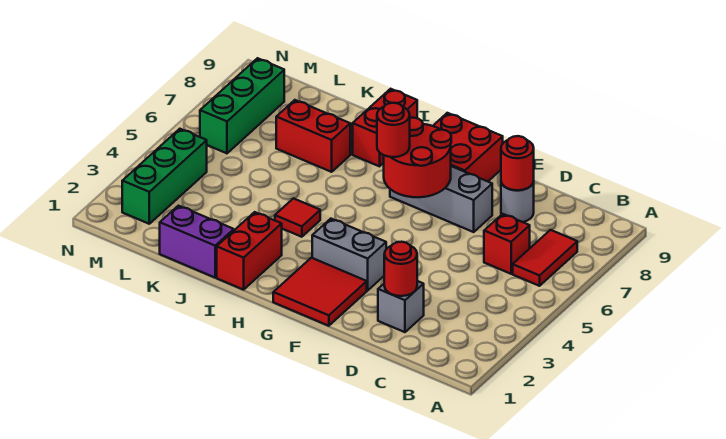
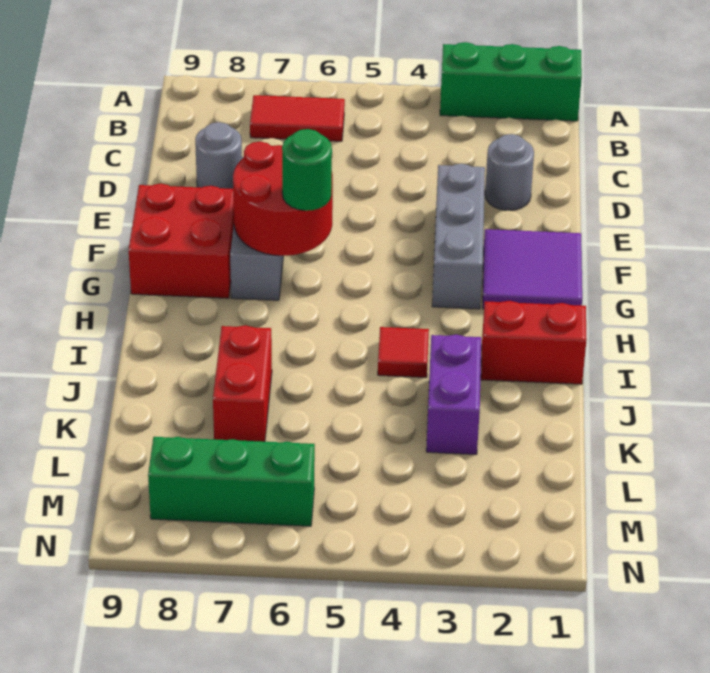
red 1x1 brick [484,214,530,274] -> none
grey 1x1 brick [378,281,424,332] -> grey 1x1 round brick [485,134,534,210]
red 1x1 round brick [384,242,417,296] -> none
red 1x1 round brick [501,136,534,190] -> none
red 2x2 tile [273,258,367,326] -> purple 2x2 tile [483,229,582,309]
grey 1x2 brick [312,219,386,291] -> grey 1x3 brick [432,164,485,309]
red 1x1 round brick [377,103,410,157] -> green 1x1 round brick [282,129,332,211]
red 1x2 brick [353,89,417,166] -> none
purple 1x2 brick [160,206,234,277] -> purple 1x2 brick moved to [426,335,481,455]
green 1x3 brick [122,129,207,224] -> green 1x3 brick moved to [440,42,582,121]

